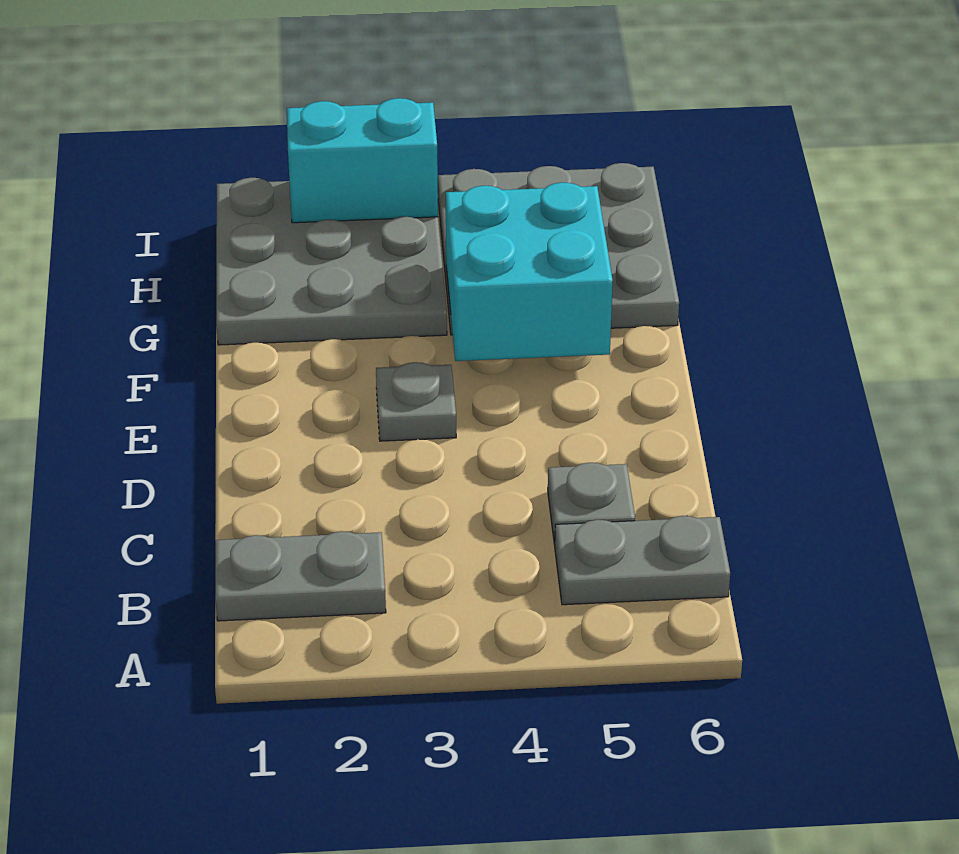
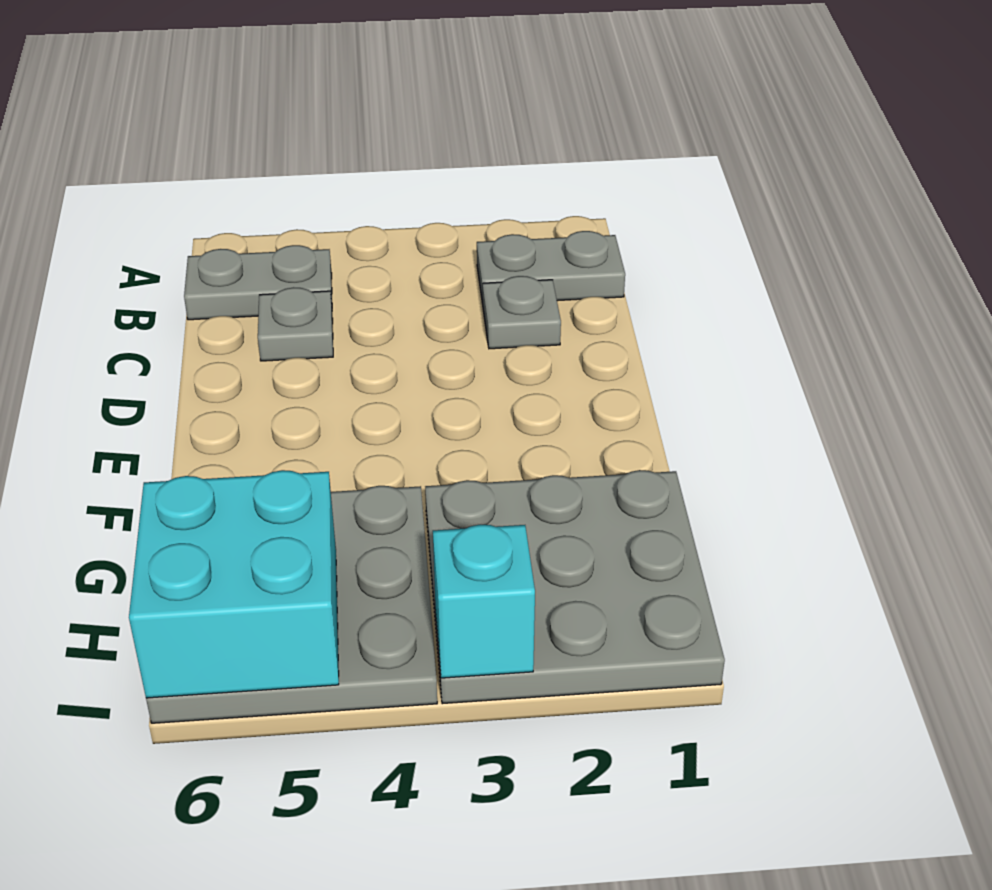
grey 1x1 plate [376,362,456,441] -> grey 1x1 plate moved to [483,276,561,349]
cyan 2x2 brick [446,182,613,361] -> cyan 2x2 brick moved to [129,470,339,698]
cyan 1x2 brick [287,98,438,223] -> cyan 1x1 brick [433,524,535,678]

